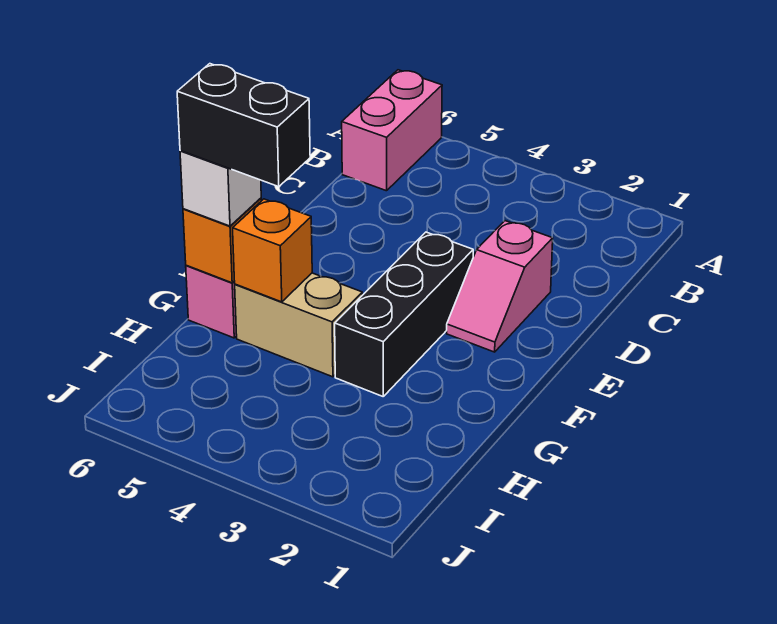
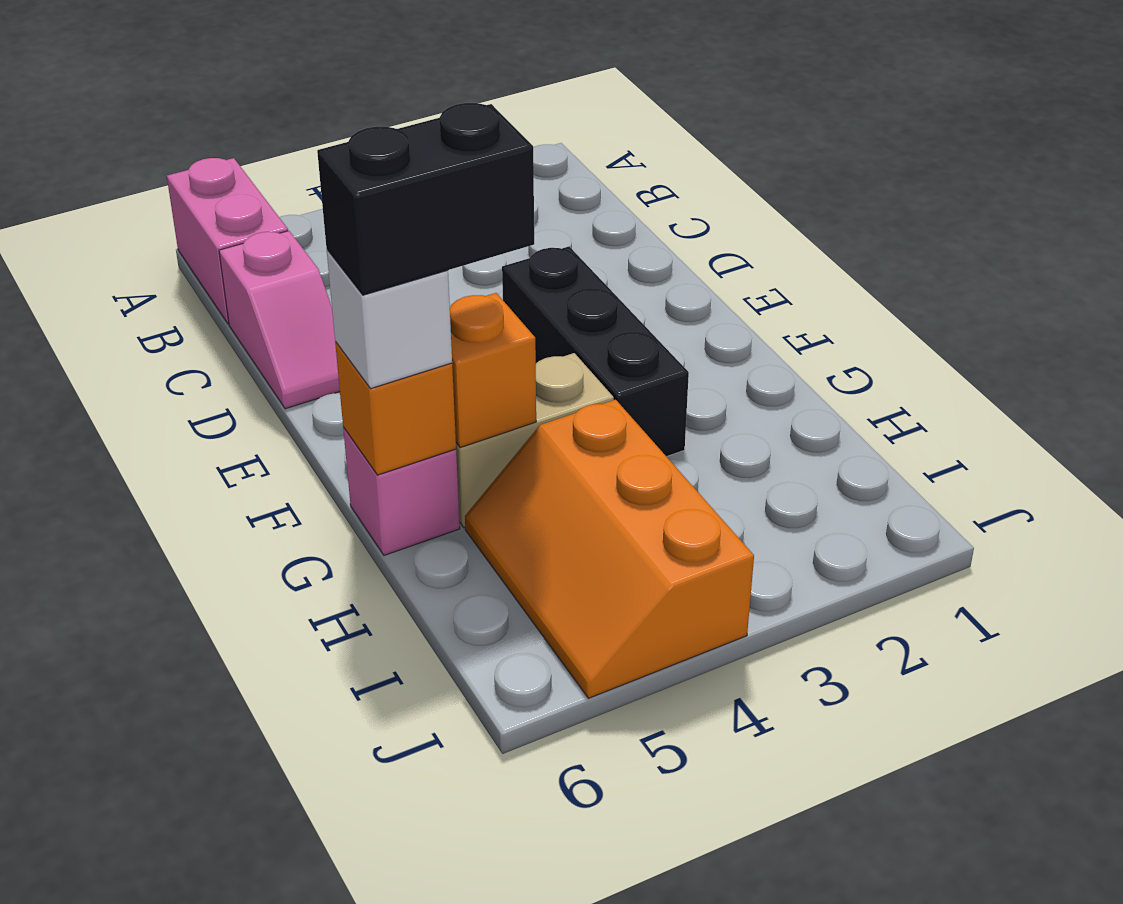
pink 1x2 slope [447,221,553,352] -> pink 1x2 slope moved to [219,231,340,409]
none -> orange 2x3 slope [465,400,754,698]

